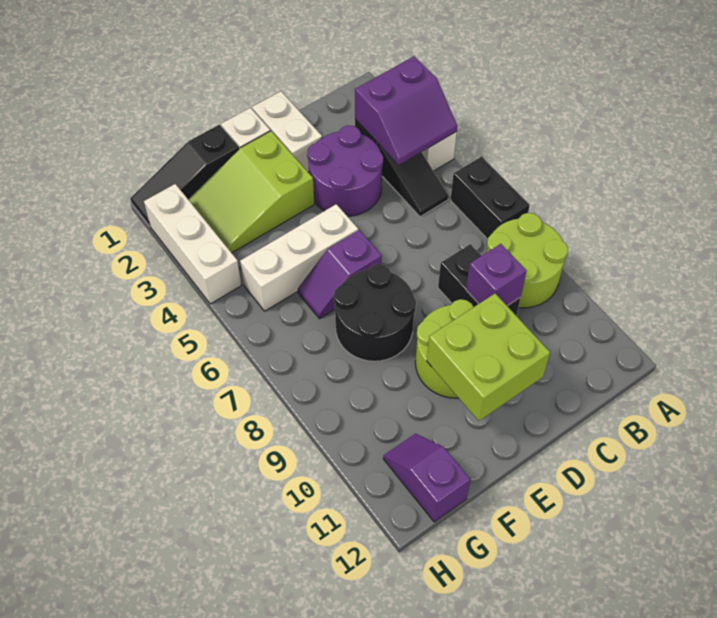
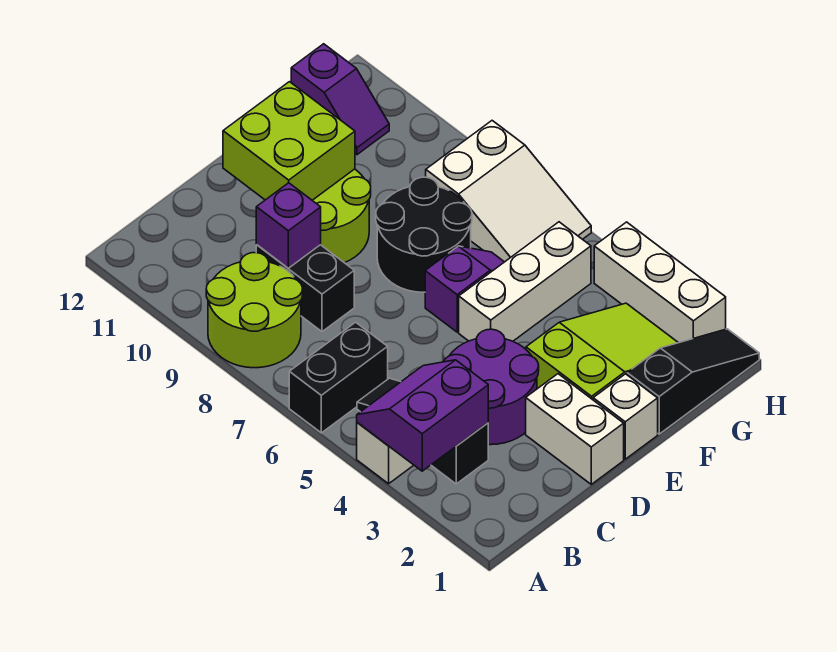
black 1x2 brick [451,156,530,239] -> black 1x2 brick turned to [289,322,388,433]
none -> white 2x3 slope [426,121,591,262]

